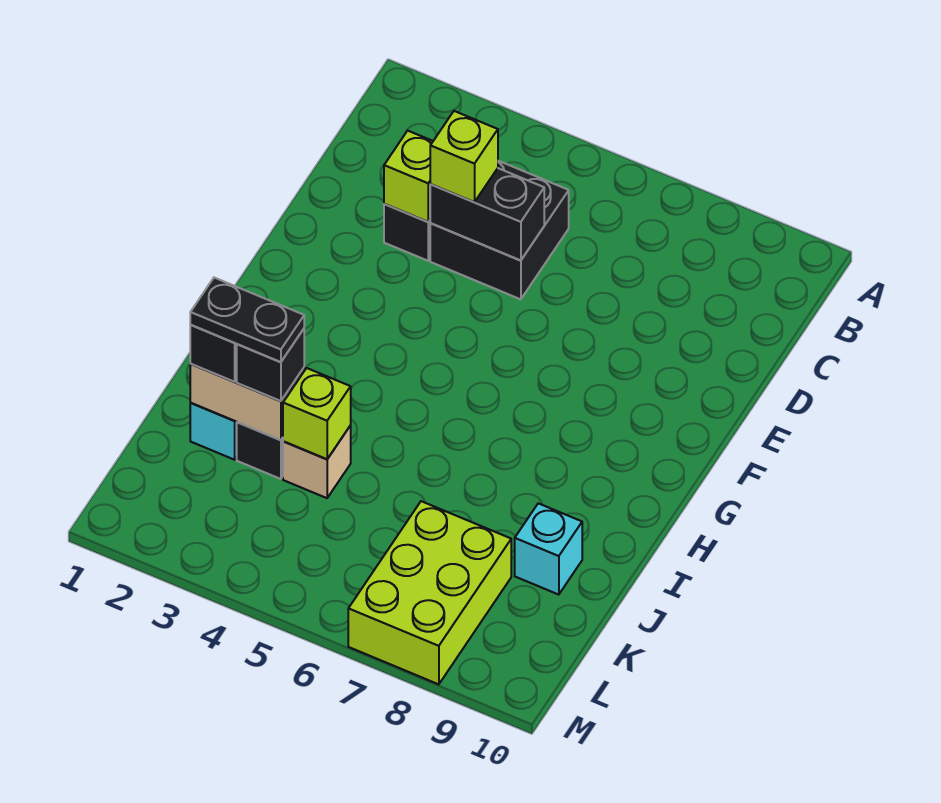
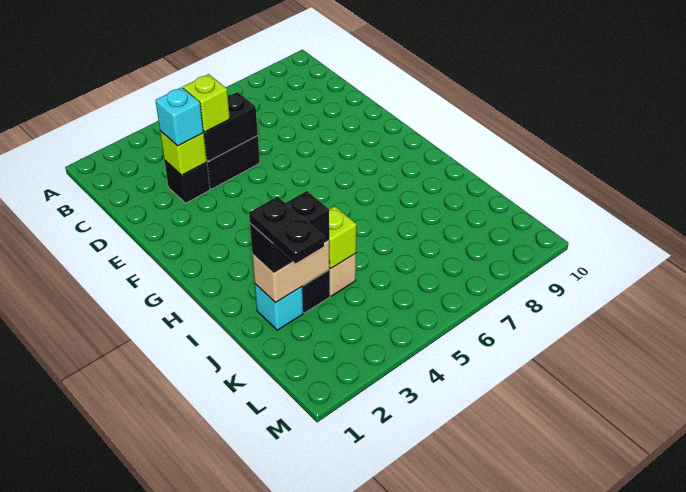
black 1x2 plate [190,278,304,362] -> black 1x2 plate turned to [249,197,324,263]
cyan 1x1 brick [515,503,582,595] -> cyan 1x1 brick moved to [156,87,203,146]
lime 2x3 brick [348,501,511,684] -> none

